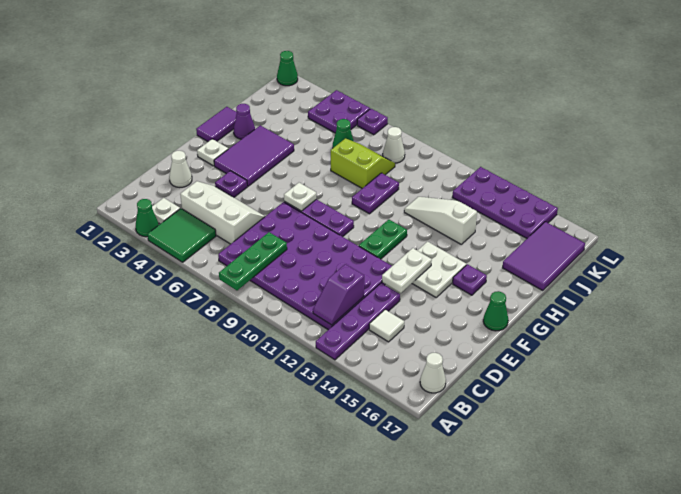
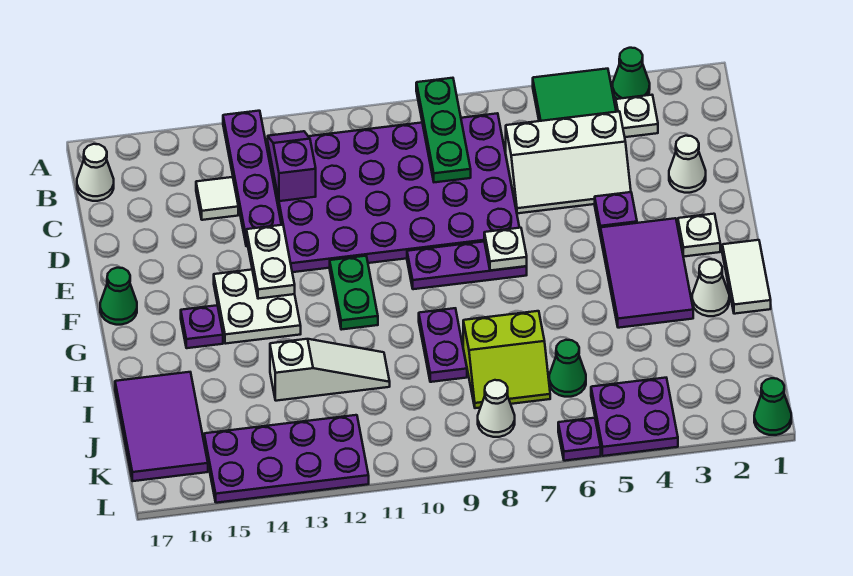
purple 1x2 tile [196,107,237,142] -> white 1x2 tile [722,240,771,314]
purple 1x1 cone [234,104,255,139] -> white 1x1 cone [692,259,729,316]

